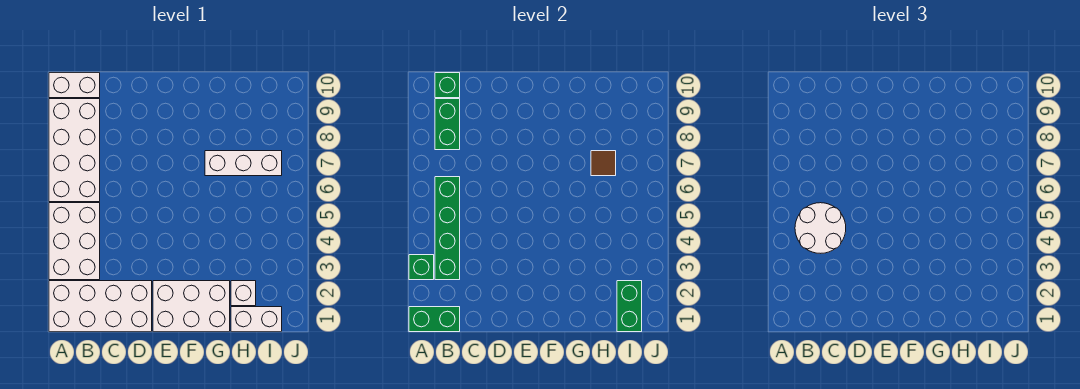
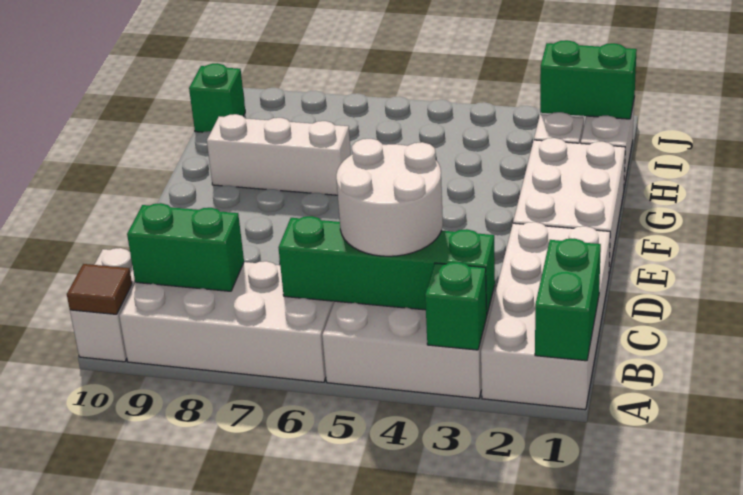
green 1x1 brick [435,73,460,98] -> green 1x1 brick moved to [189,63,245,132]
white 1x3 brick [205,151,282,176] -> white 1x3 brick turned to [207,114,351,195]
brown 1x1 tile [591,151,616,176] -> brown 1x1 tile moved to [67,264,132,314]

